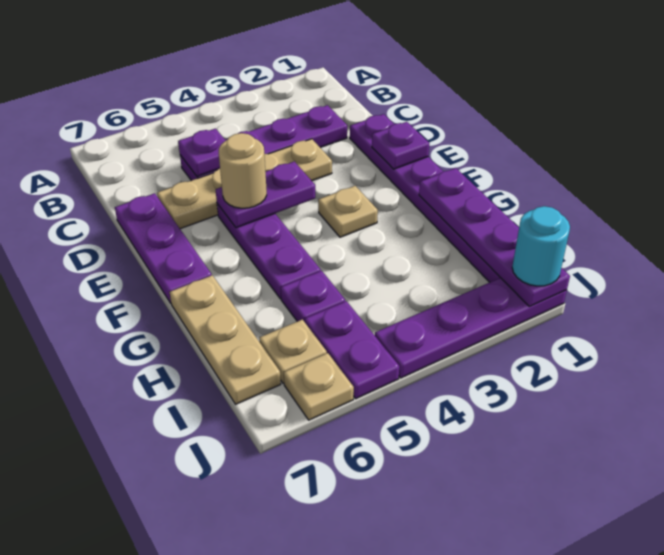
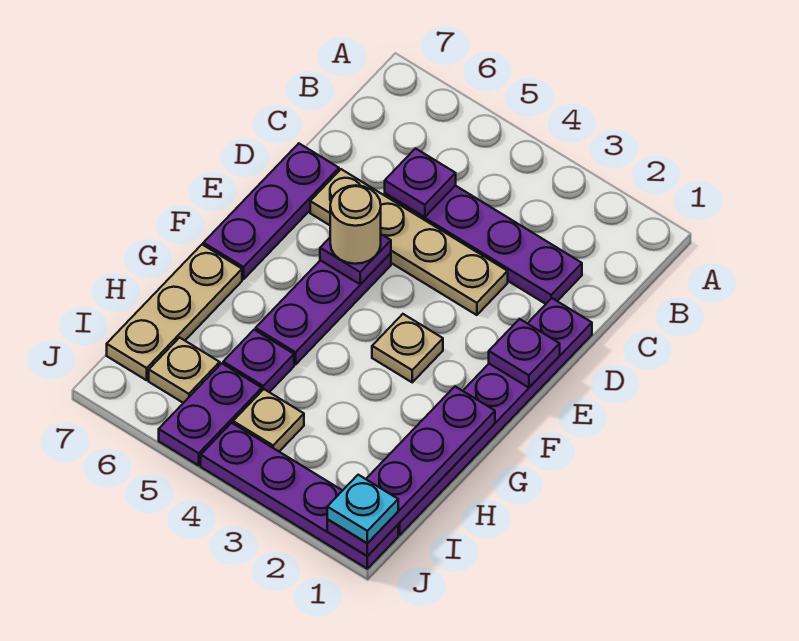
purple 1x2 plate [216,161,315,228] -> purple 1x1 plate [320,234,391,284]
cyan 1x1 round brick [512,206,570,286] -> cyan 1x1 plate [327,475,398,543]
tan 1x1 plate [284,353,354,420] -> tan 1x1 plate moved to [233,389,304,451]

